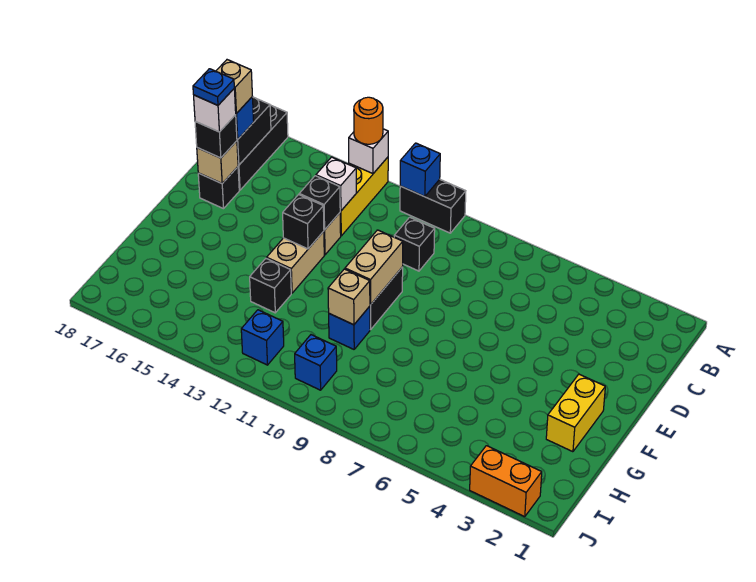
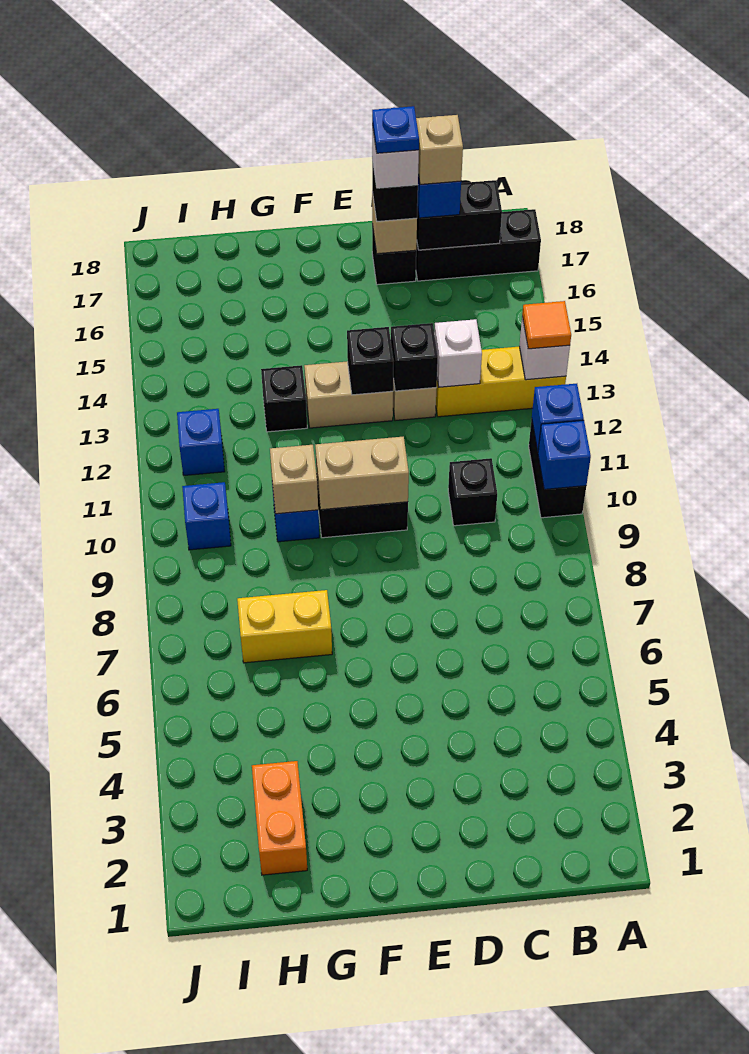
none -> blue 1x1 brick [538,420,591,489]
orange 1x1 round brick [354,97,383,144] -> orange 1x1 tile [522,301,571,349]
yellow 1x2 brick [546,374,605,452] -> yellow 1x2 brick moved to [237,590,332,663]
orange 1x2 brick [470,446,542,517] -> orange 1x2 brick moved to [252,761,307,875]

